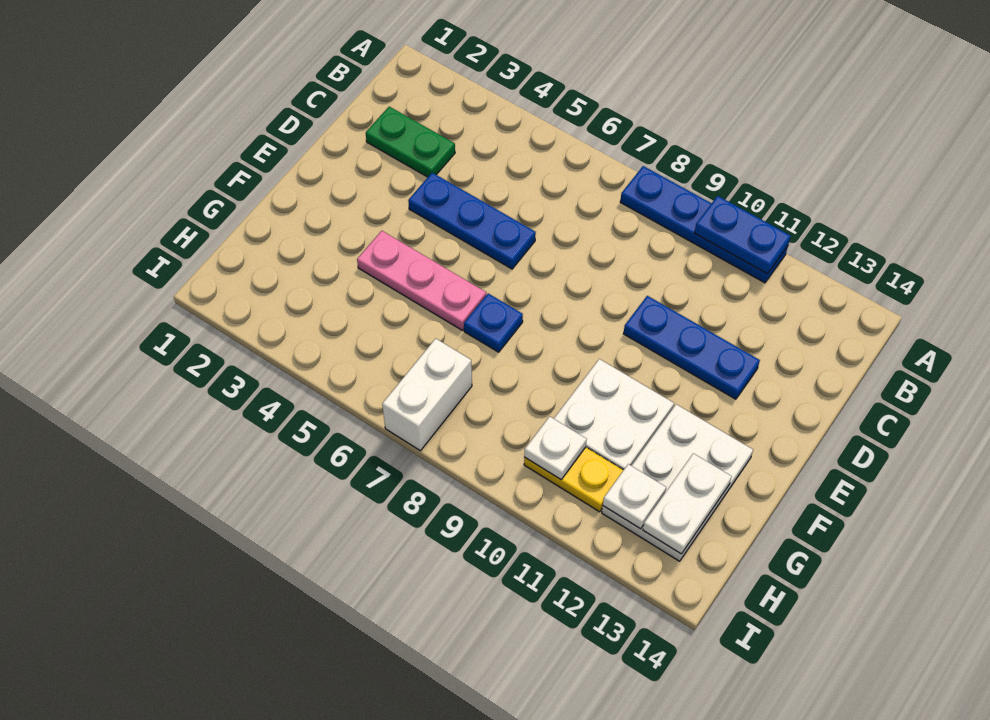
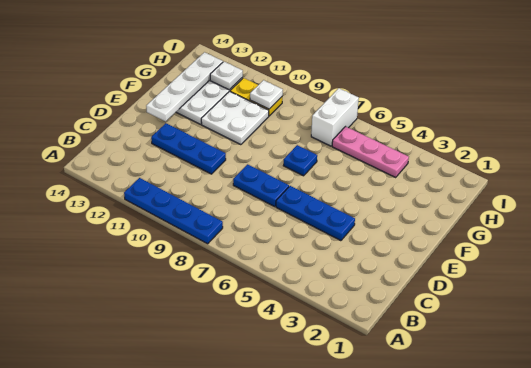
blue 1x2 plate [694,196,791,274] -> blue 1x2 plate moved to [233,164,289,207]
green 1x2 plate [366,107,455,177] -> none
pink 1x3 plate [357,231,486,330] -> pink 1x3 plate moved to [332,127,409,177]
white 1x2 plate [643,453,732,554] -> white 1x4 plate [146,52,223,121]

